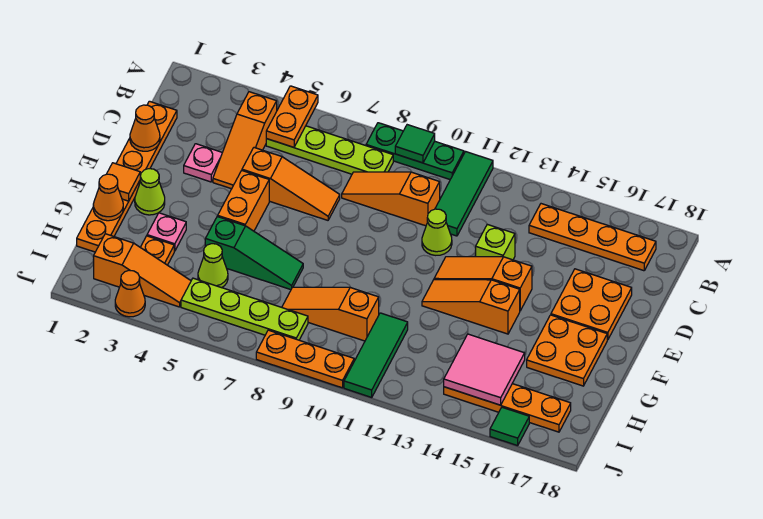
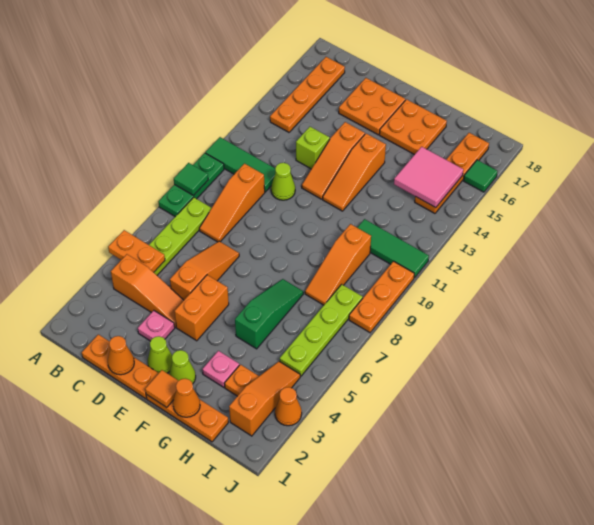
orange 1x2 brick [218,171,269,231] -> orange 1x2 brick turned to [174,275,229,341]
lime 1x1 cone [198,244,228,288] -> lime 1x1 cone moved to [148,336,172,373]

